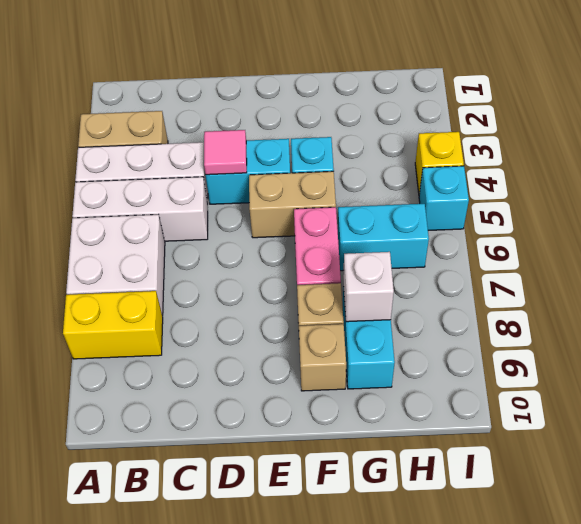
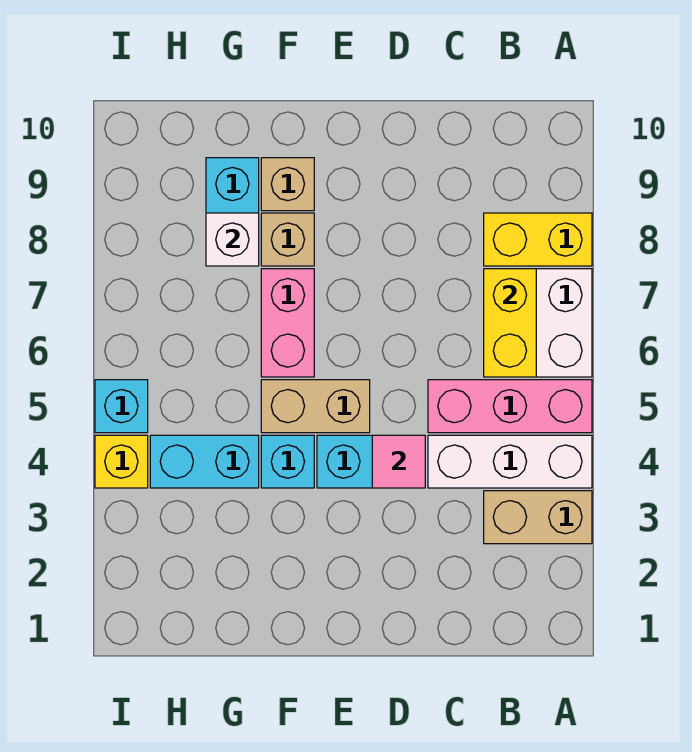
white 1x3 brick [72,177,208,241] -> pink 1x3 brick [428,380,592,433]
none -> yellow 1x2 brick [484,269,536,377]
cyan 1x2 brick [338,204,429,271] -> cyan 1x2 brick moved to [150,435,259,488]

